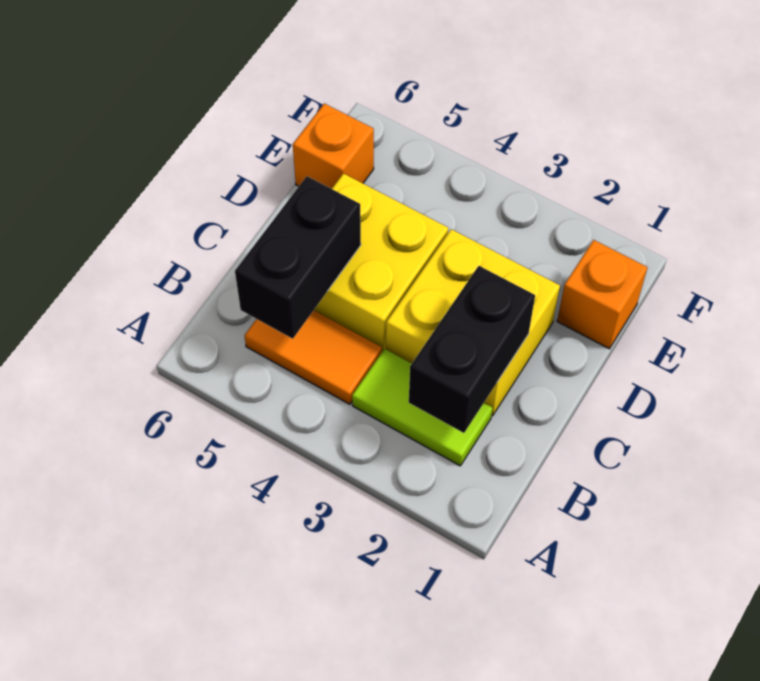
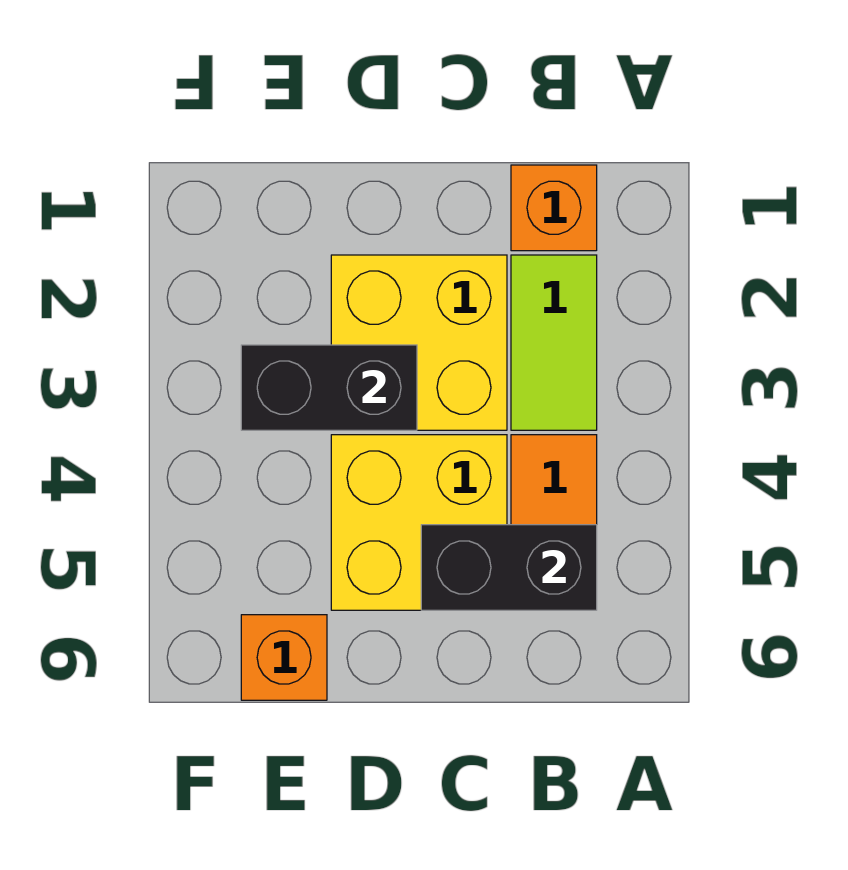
black 1x2 brick [409,266,535,433] -> black 1x2 brick moved to [241,345,417,430]
orange 1x1 brick [557,240,647,349] -> orange 1x1 brick moved to [511,165,597,251]

